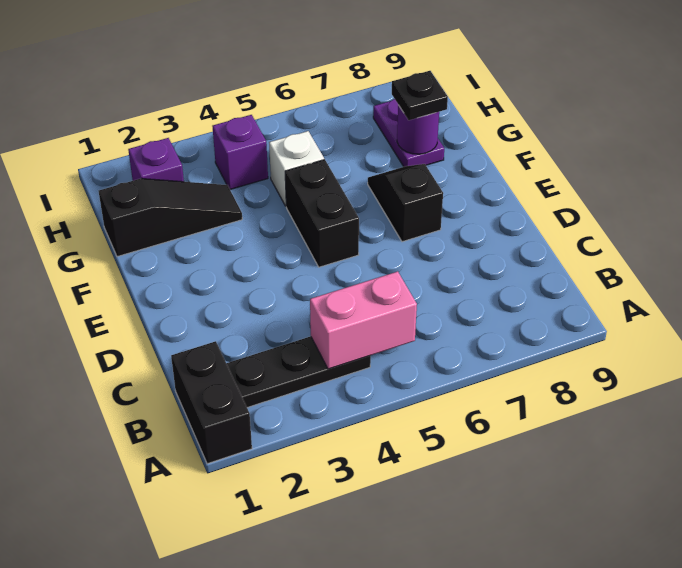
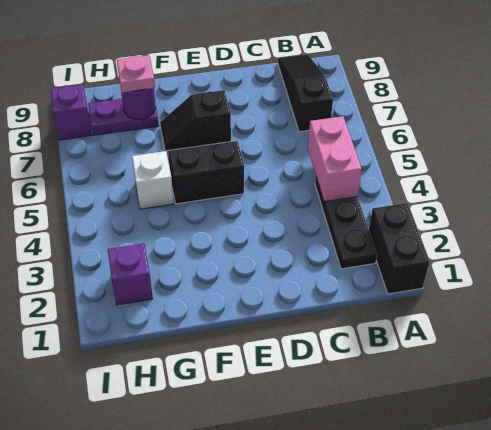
black 1x2 brick [171,341,252,464] -> black 1x2 brick turned to [369,203,429,294]
black 1x3 slope [99,178,242,257] -> black 1x3 slope moved to [278,54,333,132]
black 1x1 plate [392,71,448,120] -> pink 1x1 plate [117,55,155,92]
purple 1x1 brick [212,115,268,189] -> purple 1x1 brick moved to [51,84,91,140]

